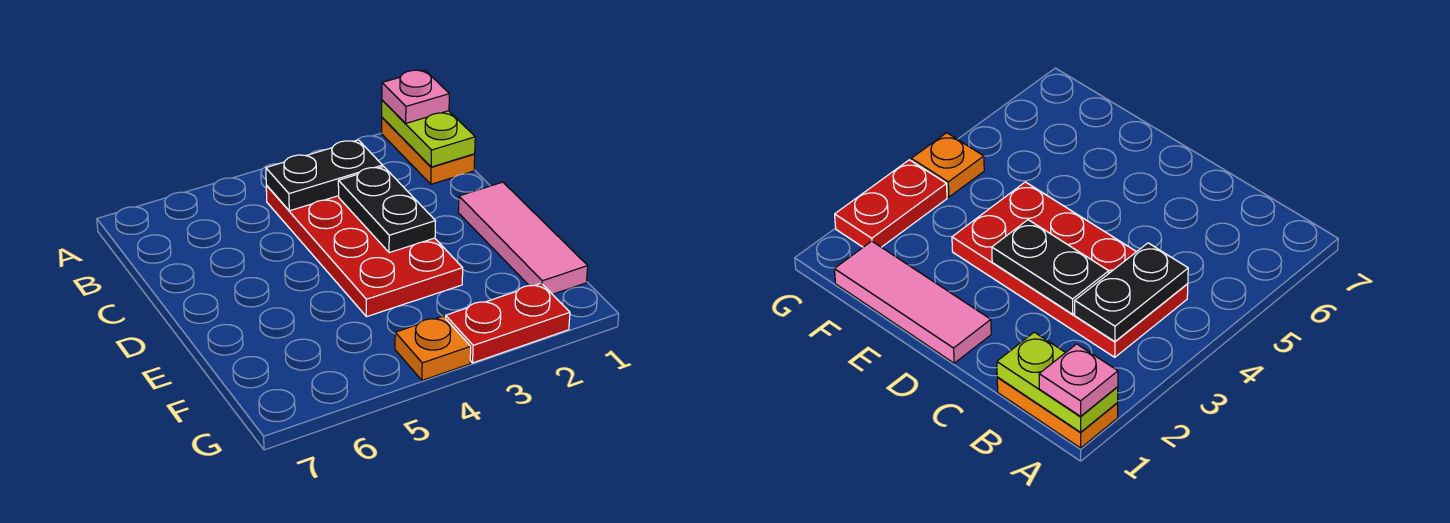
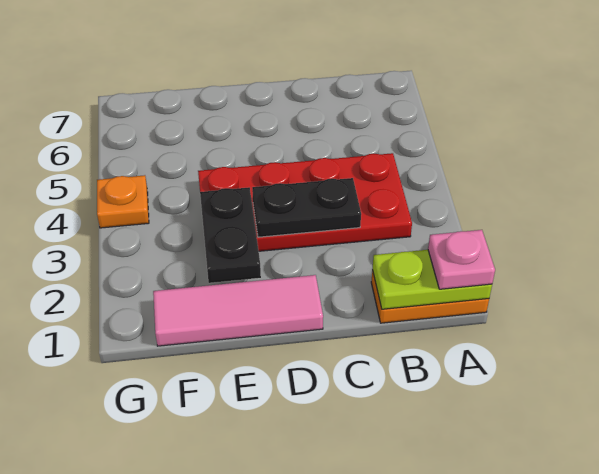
black 1x2 plate [266,140,383,211] -> black 1x2 plate moved to [200,187,261,283]
red 1x2 plate [445,283,570,363] -> none

